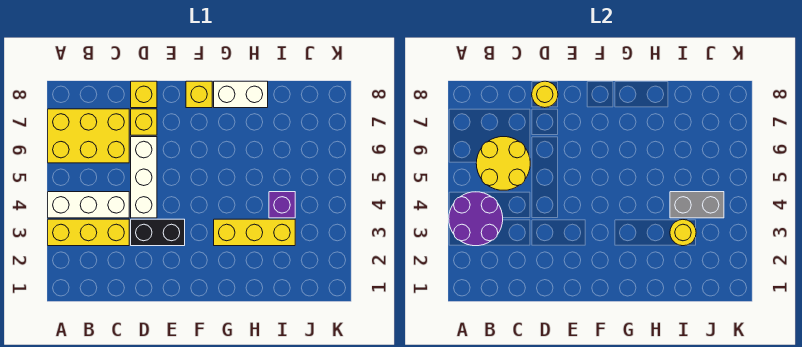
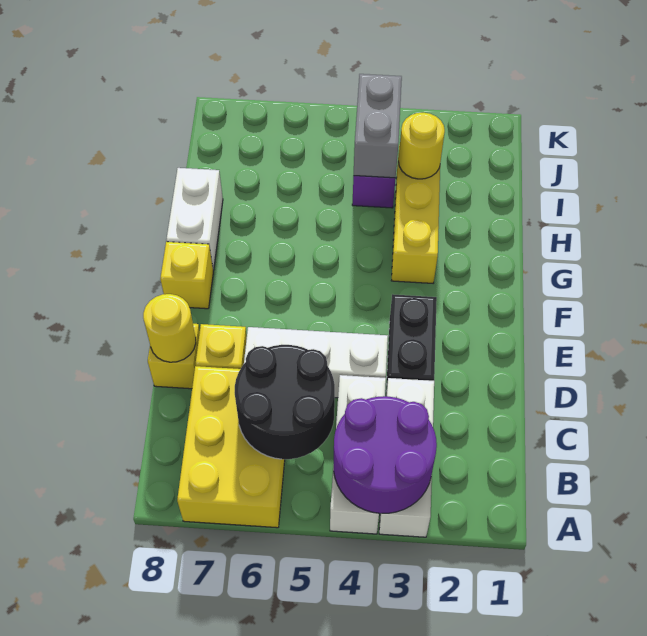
yellow 1x3 brick [48,219,129,246] -> white 1x3 brick [379,378,434,537]
yellow 2x2 round brick [476,137,530,190] -> black 2x2 round brick [235,345,335,459]

